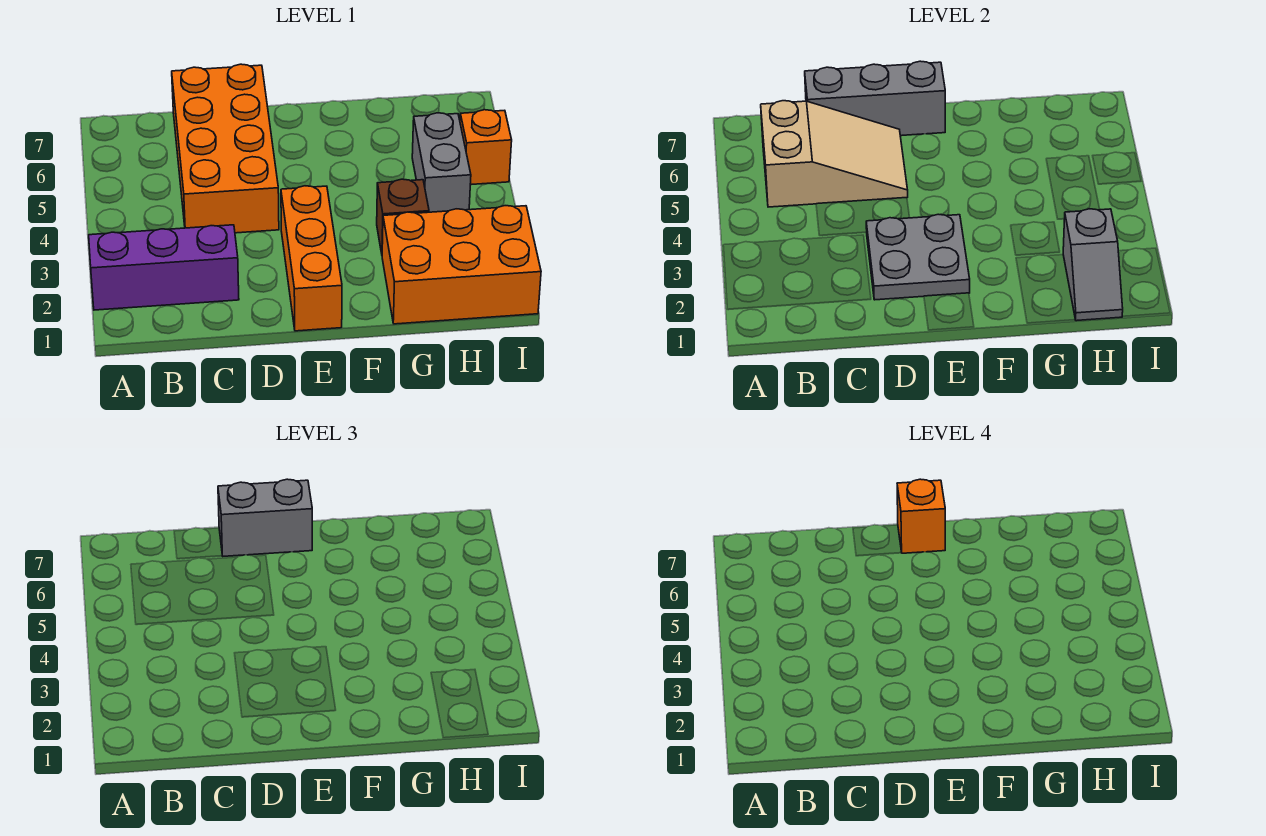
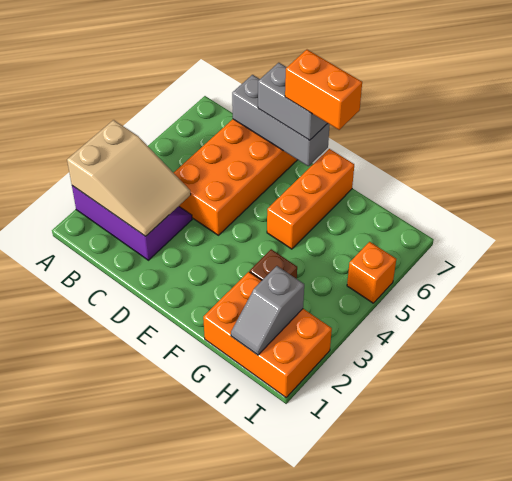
tan 2x3 slope [761,101,908,207] -> tan 2x3 slope moved to [67,120,191,236]
grey 2x2 plate [866,214,970,300] -> none
orange 1x3 brick [281,186,342,331] -> orange 1x3 brick moved to [267,149,354,249]
orange 1x1 brick [897,479,945,553] -> orange 1x2 brick [285,50,362,130]
grey 1x2 brick [412,113,471,212] -> none

